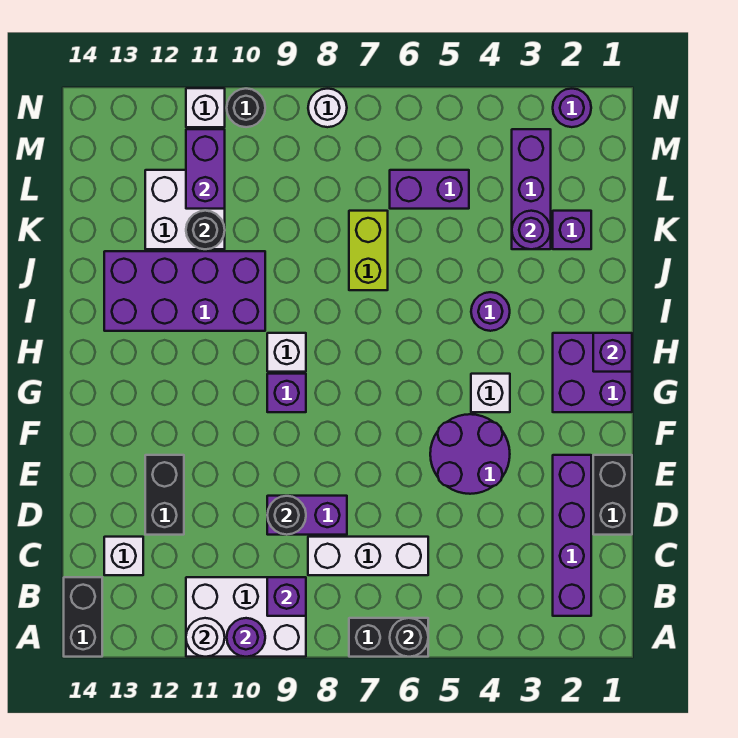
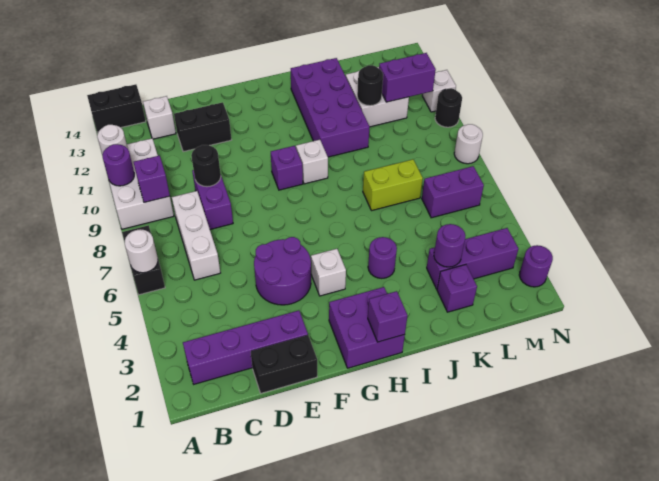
black 1x1 round brick [390,618,428,657] -> white 1x1 round brick [125,229,158,273]
purple 1x2 brick [390,170,469,209] -> purple 1x2 brick turned to [422,166,484,218]

